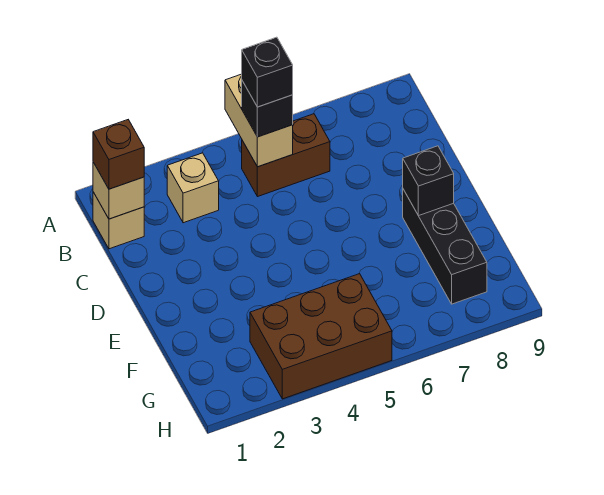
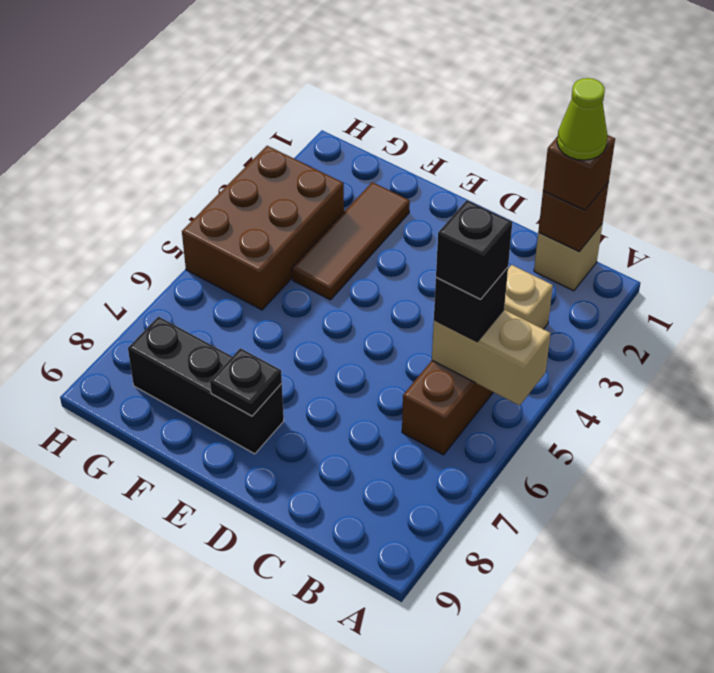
tan 1x1 brick [93,162,144,219] -> brown 1x1 brick [538,182,609,252]
none -> lime 1x1 cone [557,78,607,160]
black 1x1 brick [403,146,454,216] -> black 1x1 plate [210,348,282,416]
none -> brown 1x3 tile [292,182,410,300]

